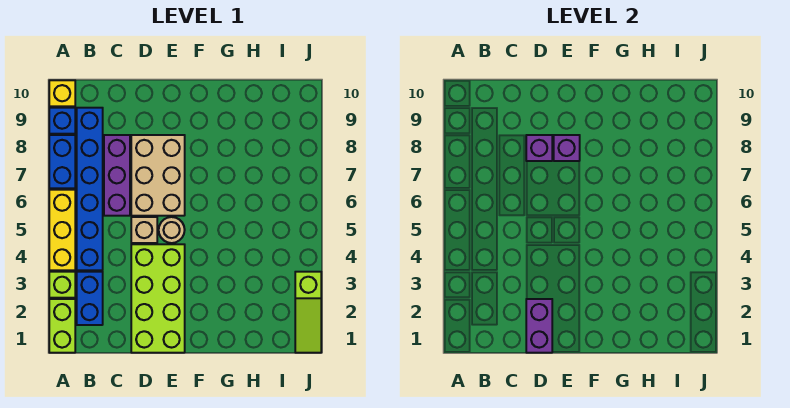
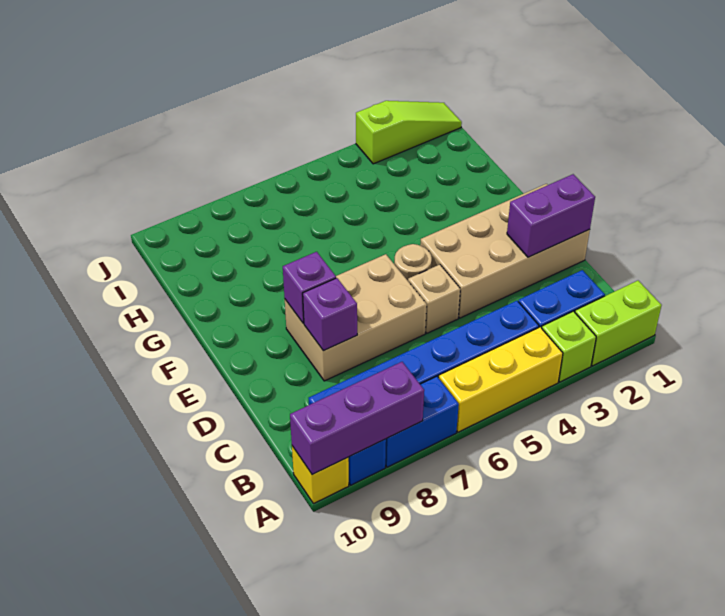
purple 1x3 brick [104,135,130,216] -> purple 1x3 brick moved to [290,362,424,475]
lime 2x4 brick [131,244,185,353] -> tan 2x4 brick [420,184,590,318]

